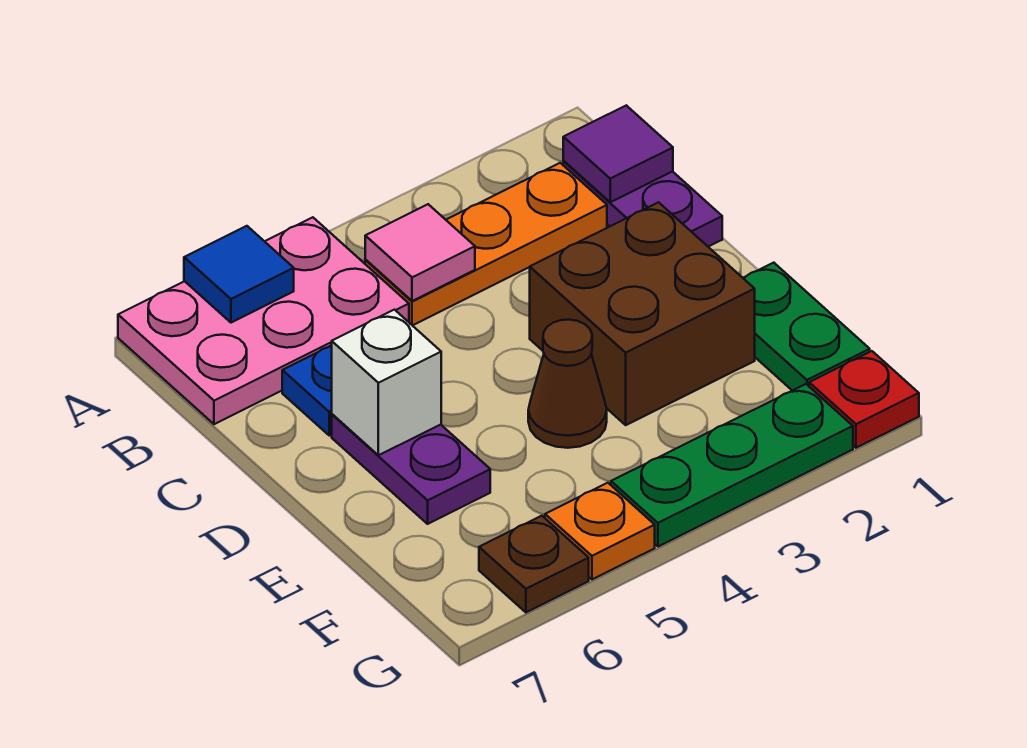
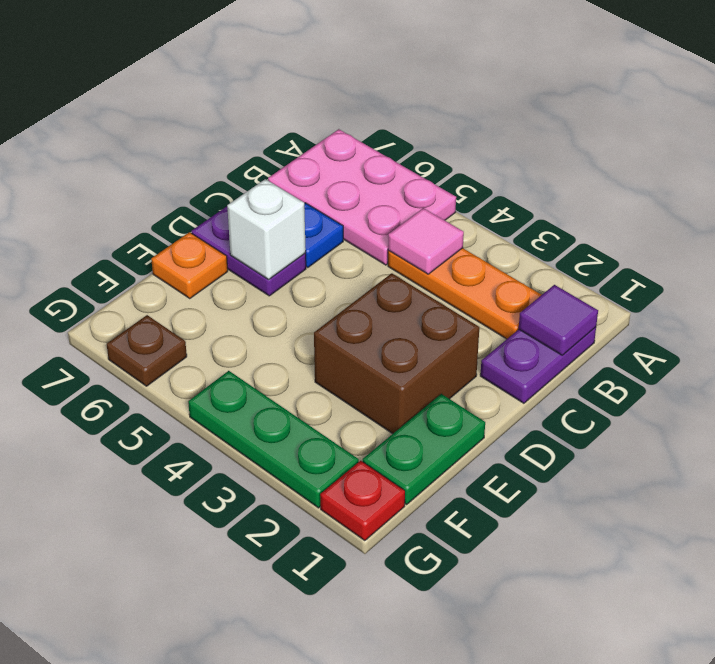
blue 1x1 tile [184,226,294,323] -> none
purple 1x2 plate [332,414,490,524] -> purple 1x2 plate turned to [191,207,306,296]
brown 1x1 cone [528,320,607,448] -> none
orange 1x1 plate [545,483,655,579] -> orange 1x1 plate moved to [151,232,228,298]

